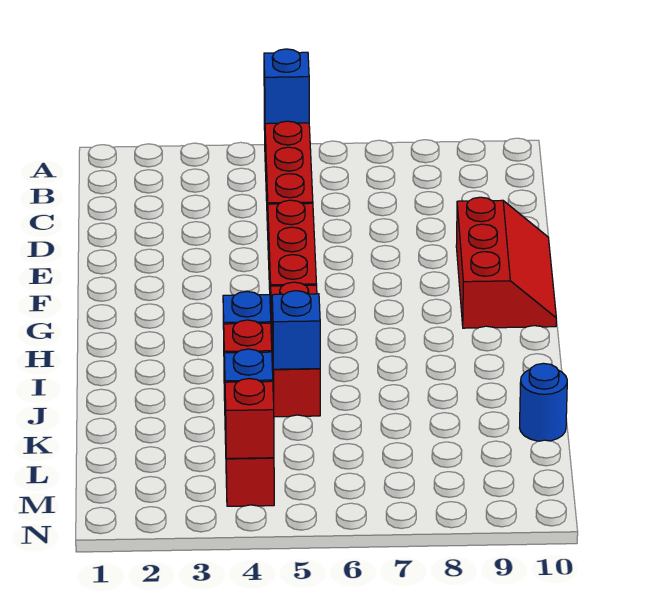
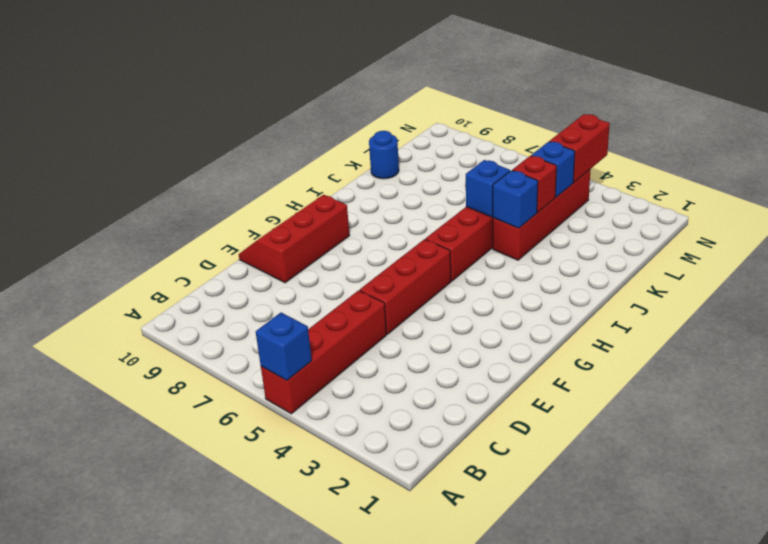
red 1x1 brick [225,378,274,459] -> red 1x2 brick [550,114,610,182]

